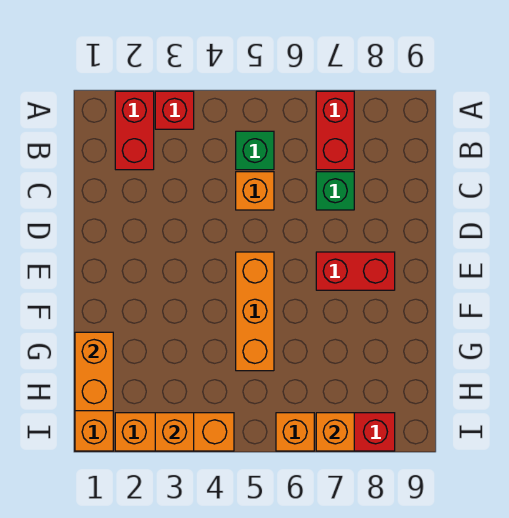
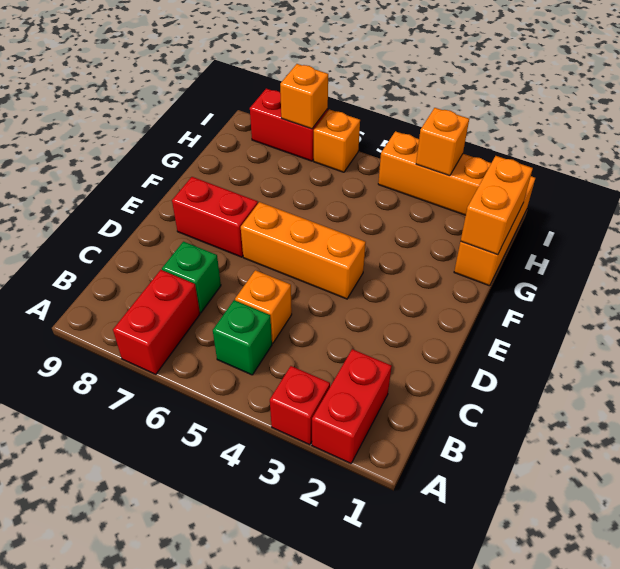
orange 1x3 brick [236,252,274,371] -> orange 1x3 brick turned to [241,202,366,299]

